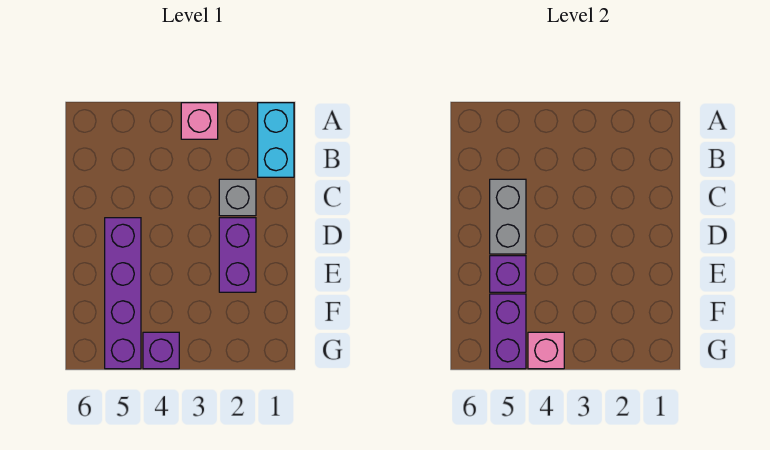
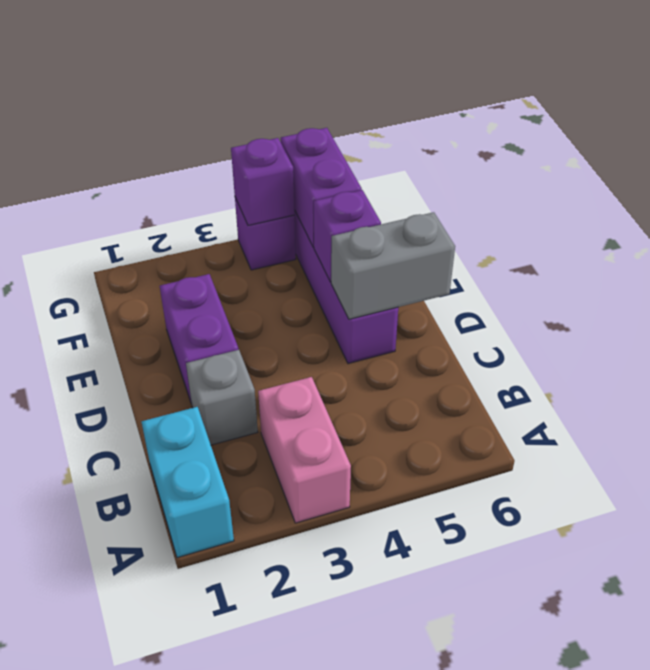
pink 1x1 brick [181,103,218,139] -> pink 1x2 brick [258,377,351,523]
grey 1x2 brick [490,179,526,254] -> grey 1x2 brick turned to [331,212,455,319]
pink 1x1 brick [528,332,564,369] -> purple 1x1 brick [231,138,295,225]

